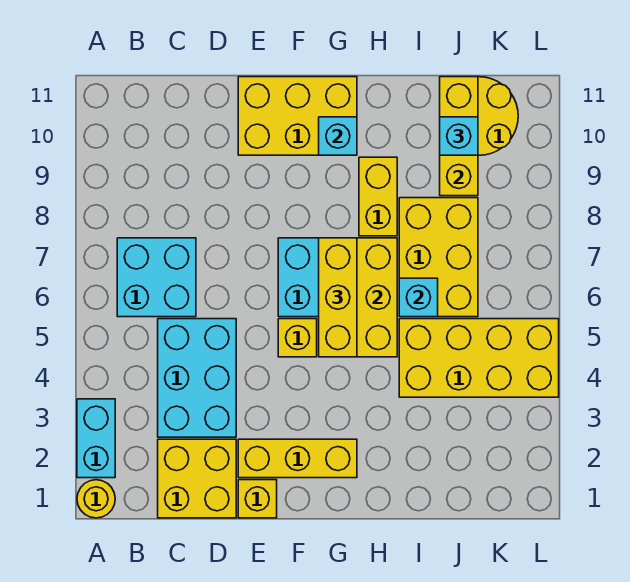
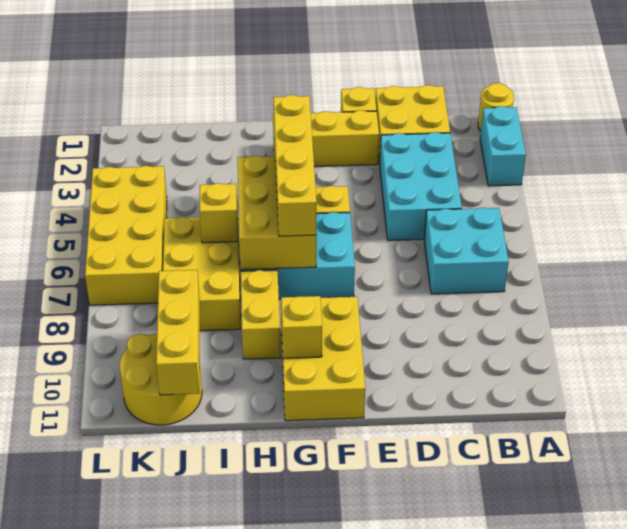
yellow 2x3 brick [238,77,357,155] -> yellow 2x3 brick turned to [281,297,365,421]
yellow 1x3 brick [319,238,357,357] -> yellow 1x4 brick [273,95,316,236]
cyan 1x1 brick [319,117,357,155] -> yellow 1x1 brick [281,296,322,358]
yellow 2x4 brick [399,319,559,397] -> yellow 2x4 brick turned to [85,166,167,305]
cyan 1x1 brick [399,278,438,317] -> yellow 1x1 brick [200,183,238,243]
cyan 1x1 brick [440,117,478,155] -> none

